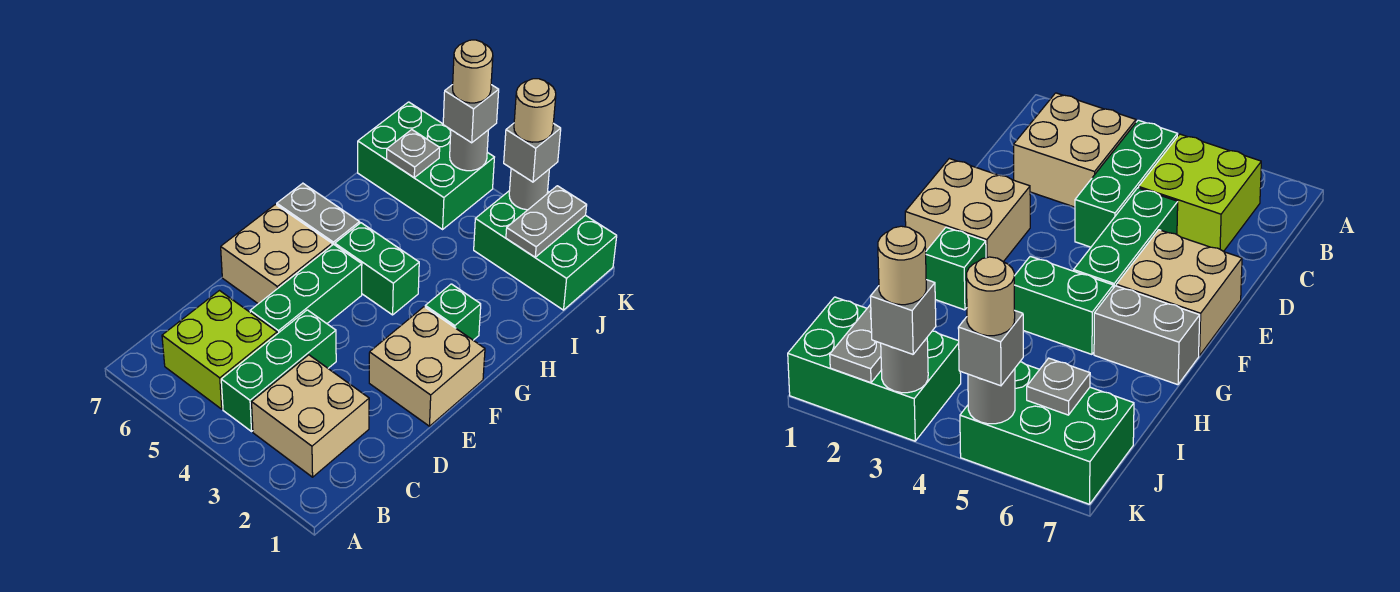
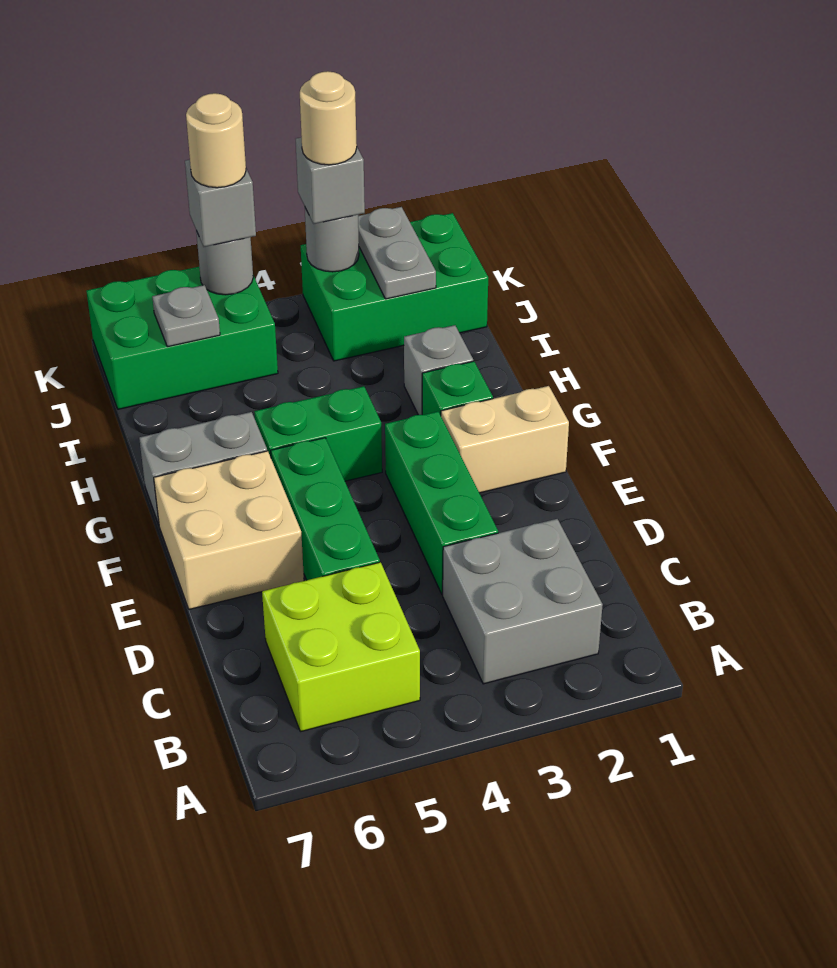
tan 2x2 brick [252,355,369,477] -> grey 2x2 brick [443,519,603,684]
green 1x3 brick [221,310,336,431] -> green 1x3 brick moved to [385,412,498,594]
tan 2x2 brick [369,307,485,426] -> tan 1x2 brick [441,386,569,493]
none -> grey 1x1 brick [404,325,473,415]

